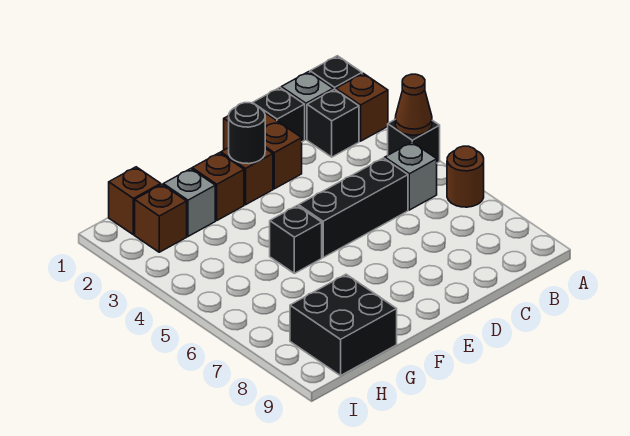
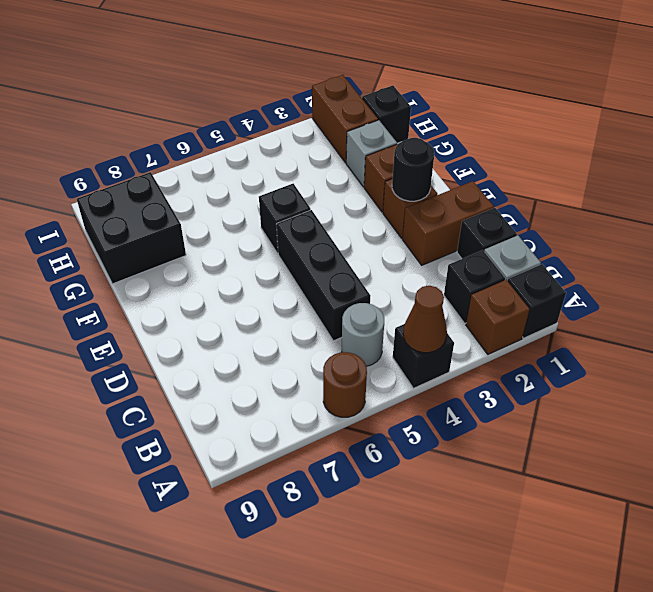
grey 1x1 brick [385,142,437,210] -> grey 1x1 round brick [342,303,384,366]
brown 1x1 brick [109,167,161,235] -> black 1x1 brick [362,85,411,143]
brown 1x1 brick [135,185,187,252] -> brown 1x2 brick [312,75,378,163]

